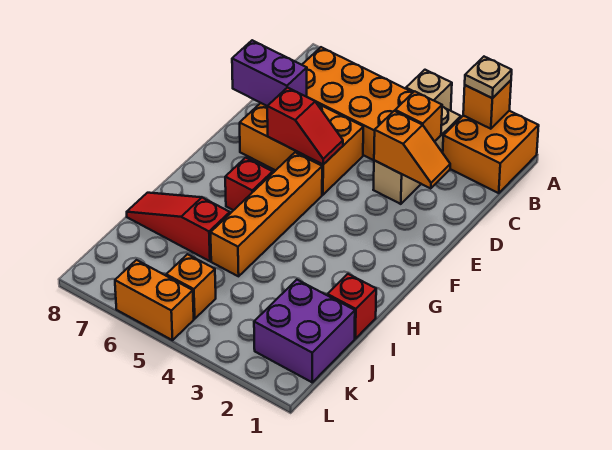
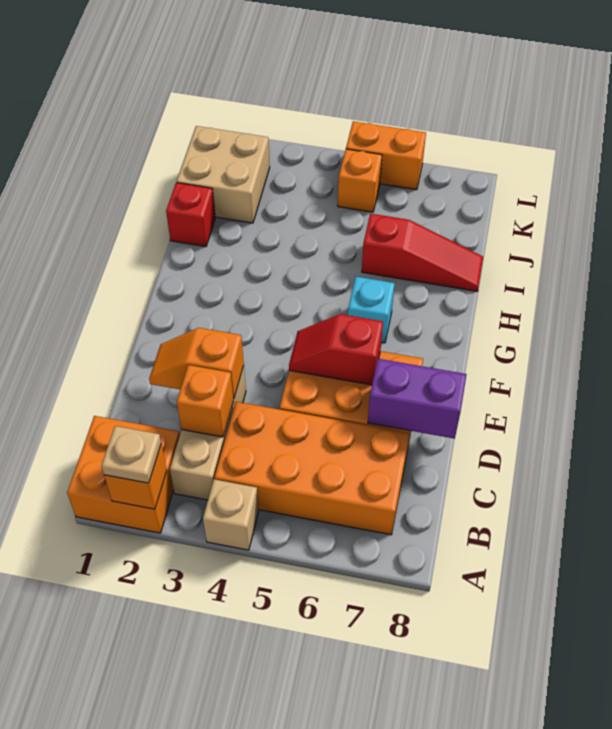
orange 1x4 brick [211,152,322,276] -> none
red 1x1 brick [225,158,273,210] -> cyan 1x1 brick [348,277,395,343]
purple 2x2 brick [254,280,355,382] -> tan 2x2 brick [177,126,270,223]

